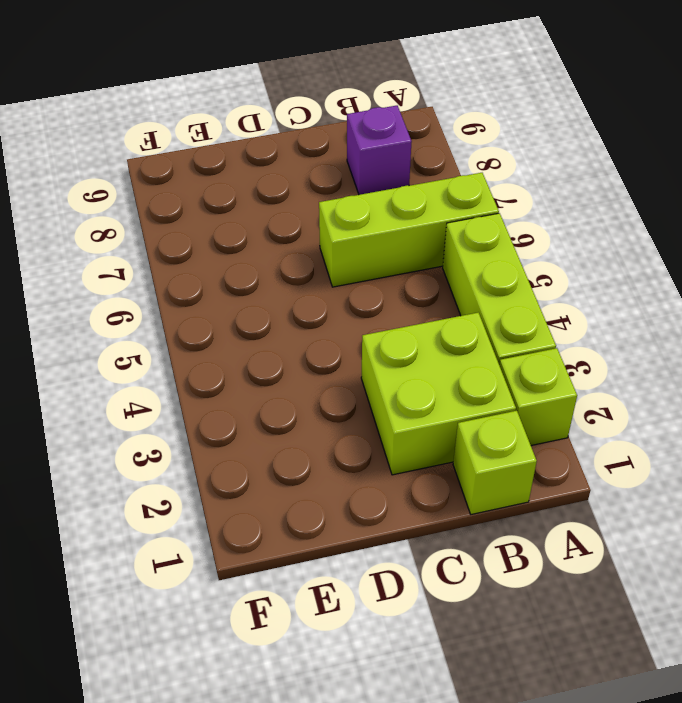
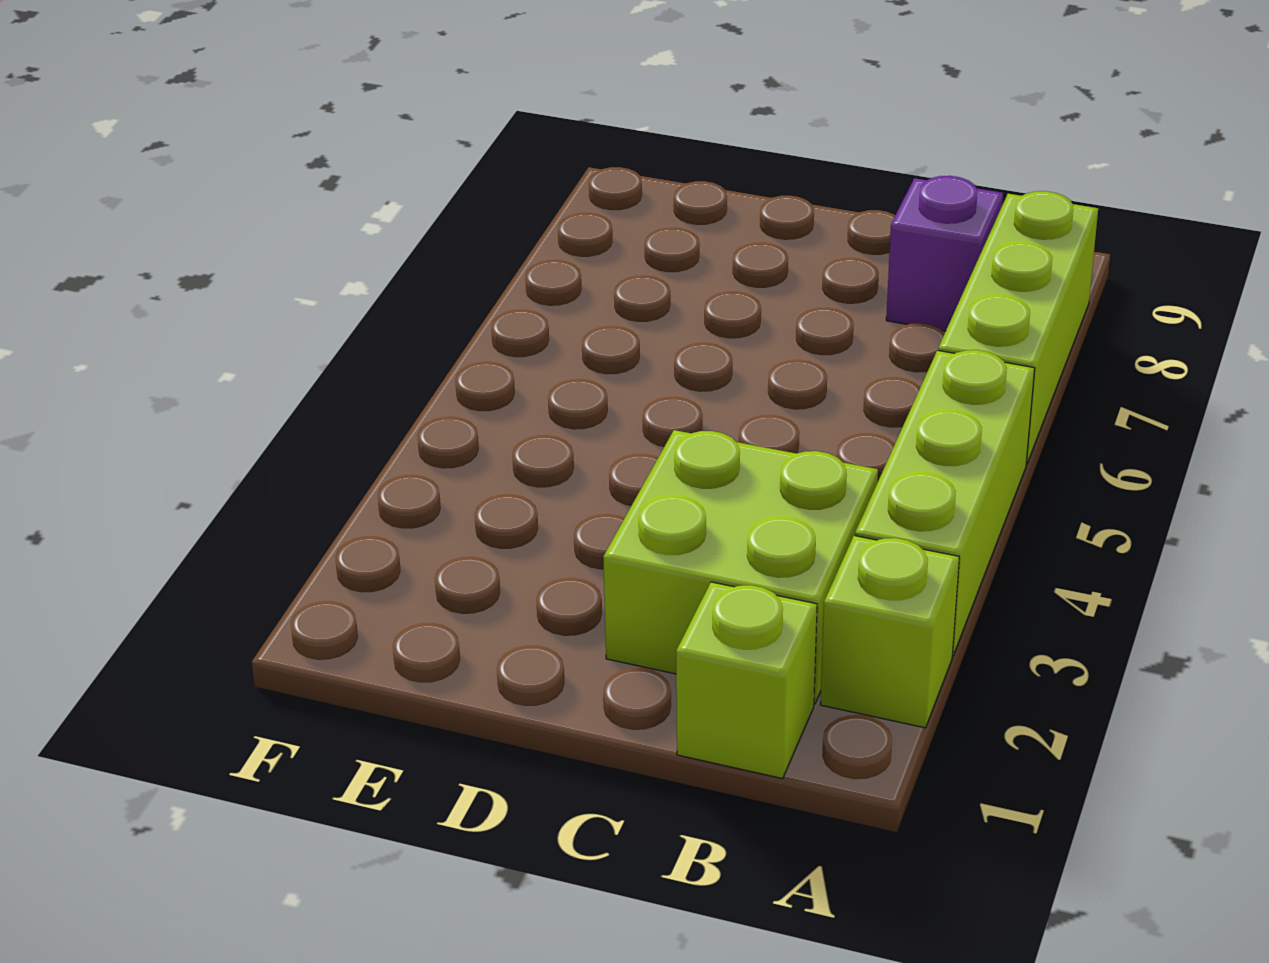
lime 1x3 brick [319,173,499,287] -> lime 1x3 brick turned to [938,191,1098,464]

